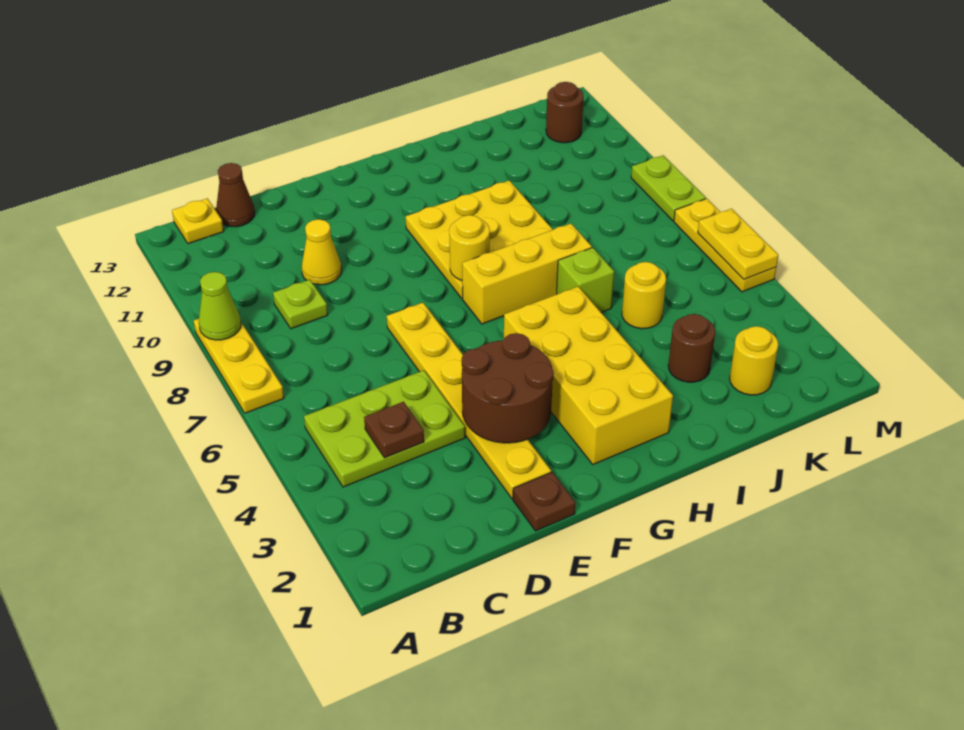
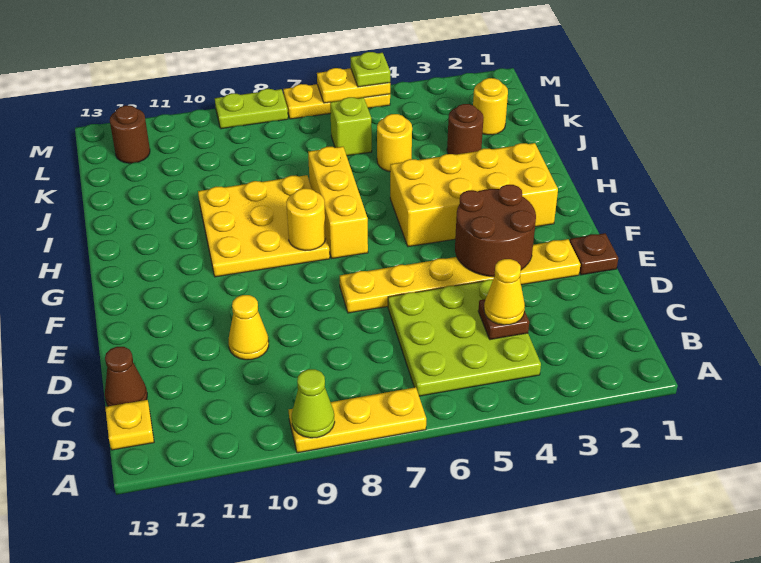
lime 2x3 plate [304,370,465,487] -> lime 3x3 plate [388,279,541,396]
none -> yellow 1x1 cone [484,259,525,325]
lime 1x1 plate [273,280,328,329] -> lime 1x1 plate moved to [351,52,390,87]
lime 1x1 brick [557,248,614,312] -> lime 1x1 brick moved to [330,97,372,156]

